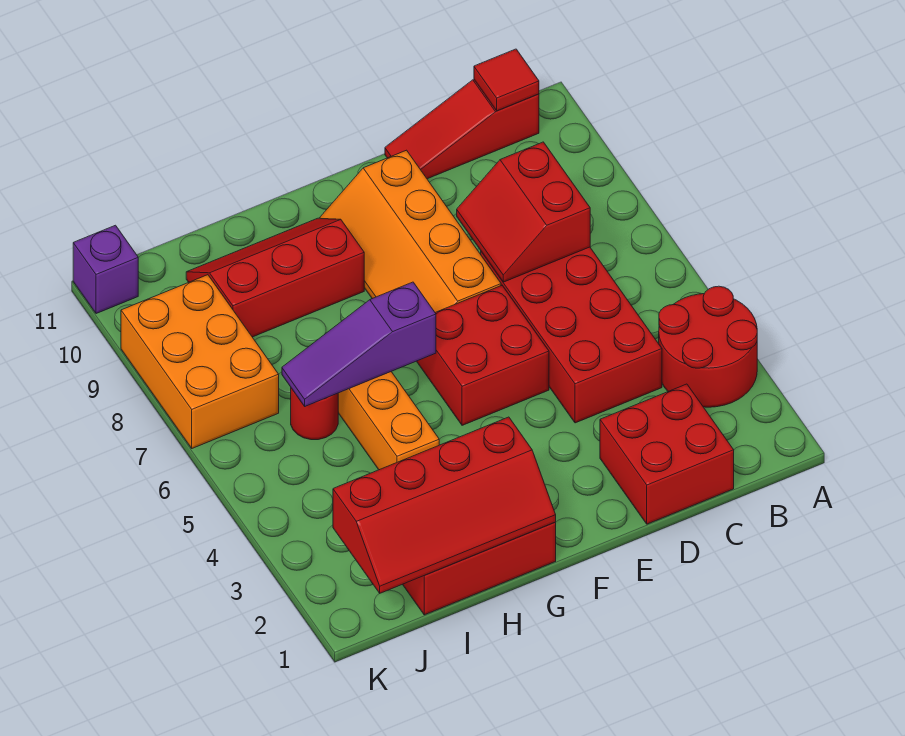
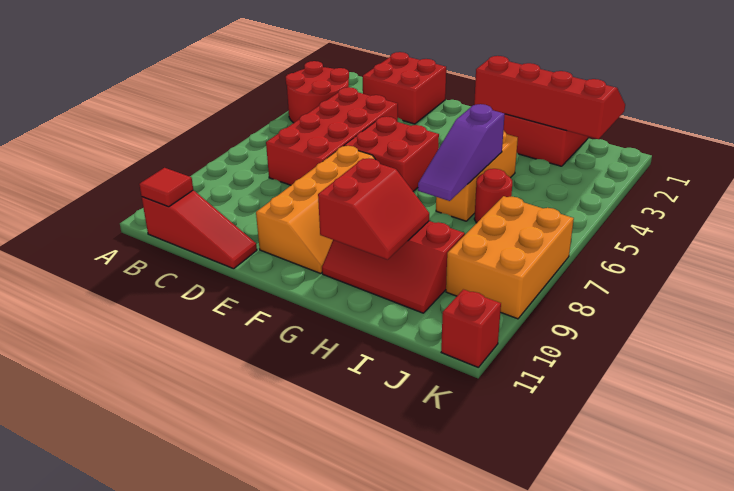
red 2x2 slope [457,142,590,282] -> red 2x2 slope moved to [318,158,429,260]
purple 1x3 slope [282,282,436,406] -> purple 1x3 slope turned to [418,104,505,201]
purple 1x1 brick [73,225,138,314] -> red 1x1 brick [441,289,501,367]

